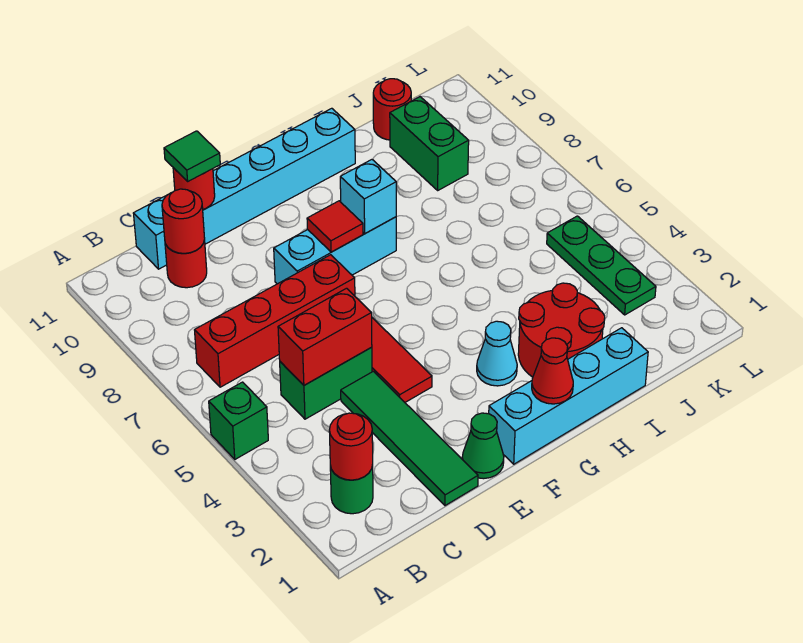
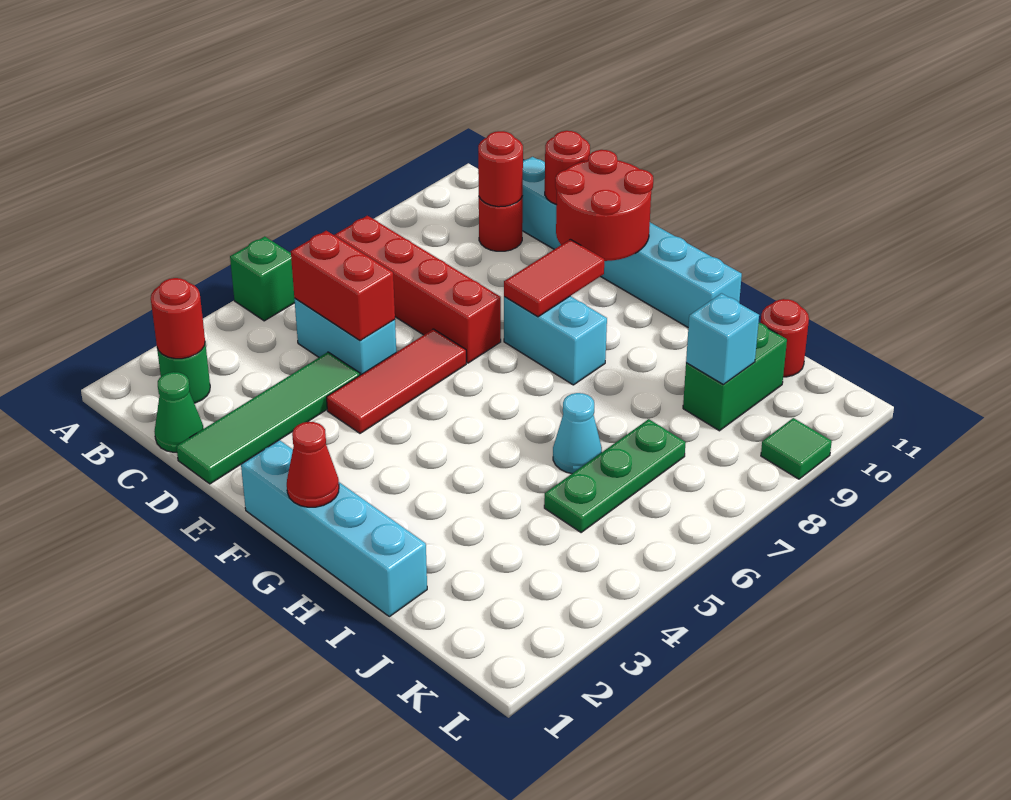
green 1x2 brick [280,347,372,419] -> cyan 1x2 brick [294,299,396,375]
green 1x1 tile [164,131,220,181] -> green 1x1 tile moved to [761,418,832,479]
green 1x1 cone [462,413,504,479] -> green 1x1 cone moved to [154,372,204,452]
cyan 1x3 brick [274,217,396,284] -> cyan 1x2 brick [504,296,607,385]
red 1x1 tile [307,201,363,252] -> red 1x2 tile [504,239,604,317]
cyan 1x1 cone [477,321,517,386] -> cyan 1x1 cone moved to [553,393,602,473]
cyan 1x1 brick [340,160,396,233] -> cyan 1x1 brick moved to [686,293,759,385]
red 2x2 round brick [518,283,605,377] -> red 2x2 round brick moved to [555,150,653,261]
green 1x3 plate [547,216,656,315] -> green 1x3 plate moved to [544,419,686,533]

